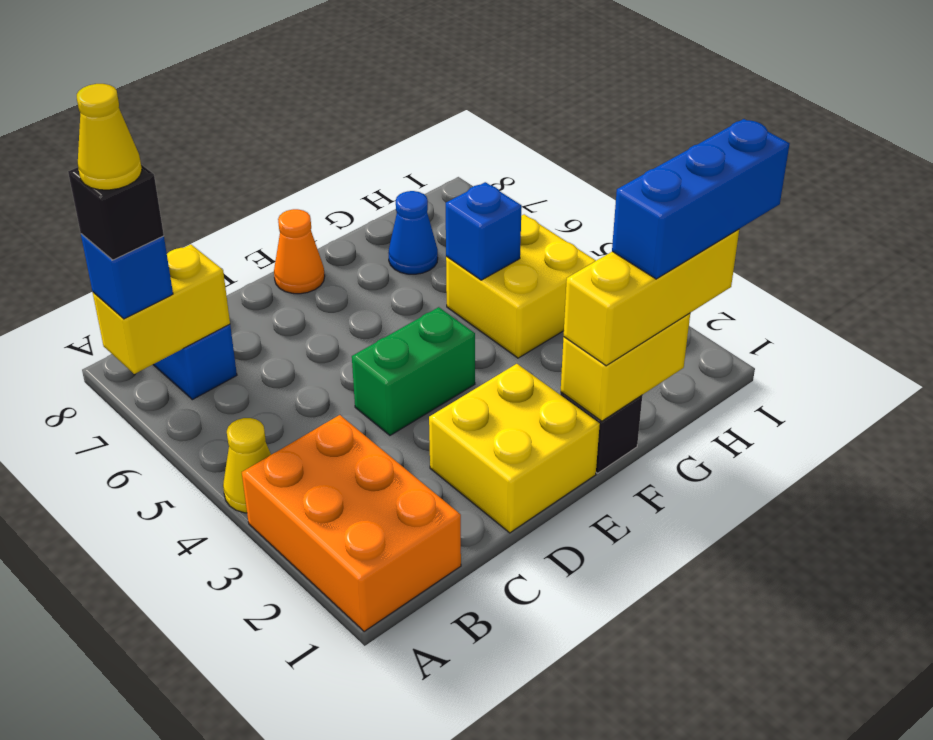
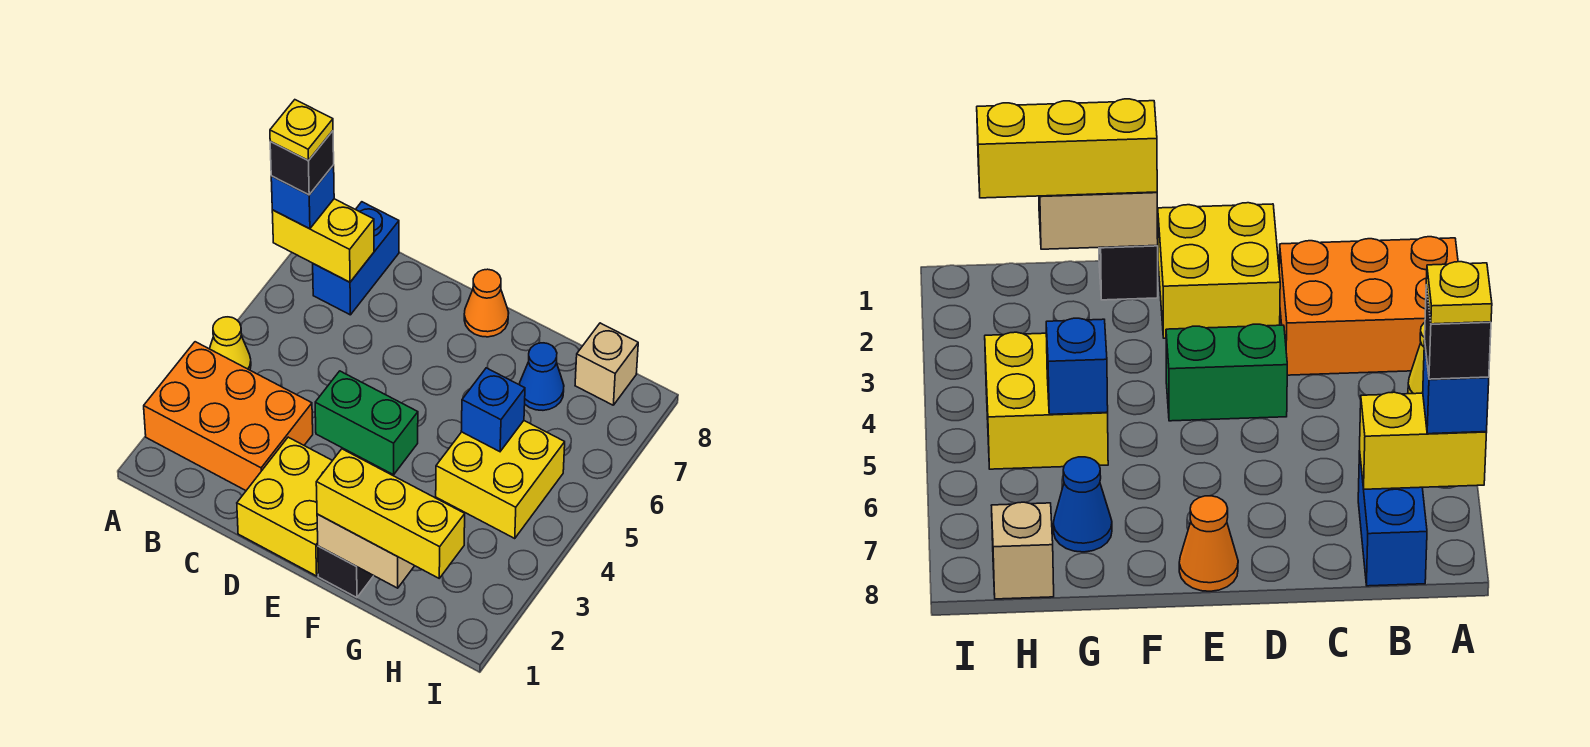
orange 2x3 brick [242,415,461,632] -> orange 2x3 brick turned to [144,342,313,490]
yellow 1x1 cone [77,84,142,190] -> yellow 1x1 plate [270,100,333,161]
yellow 1x2 brick [561,313,690,421] -> tan 1x2 brick [317,514,414,588]
blue 1x3 brick [612,119,790,279] -> none
none -> tan 1x1 brick [575,323,638,405]

